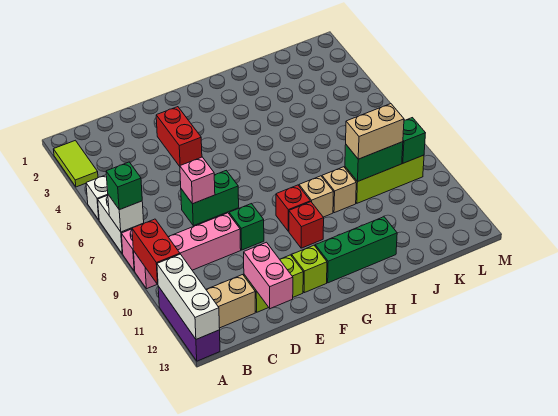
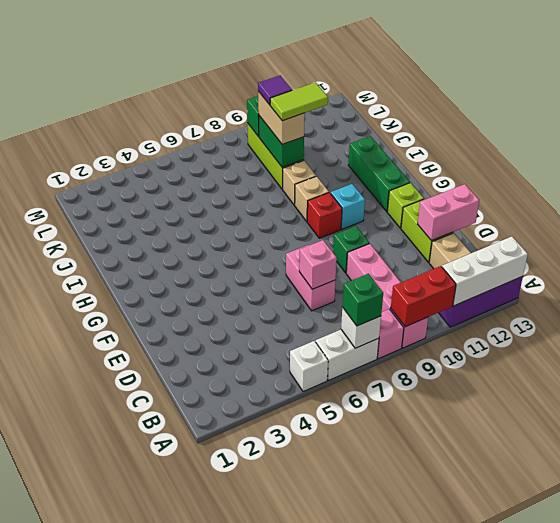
lime 1x2 tile [53,140,98,187] -> lime 1x2 tile moved to [270,82,328,121]
green 1x2 brick [181,171,239,226] -> pink 1x2 brick [286,245,336,311]
red 1x2 brick [156,107,202,166] -> none
red 1x1 brick [289,202,324,248] -> cyan 1x1 brick [331,184,365,229]
none -> purple 1x1 tile [258,76,292,105]

